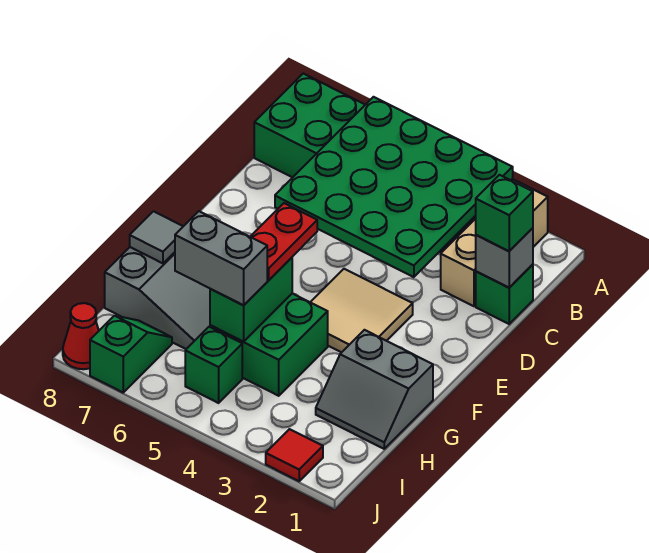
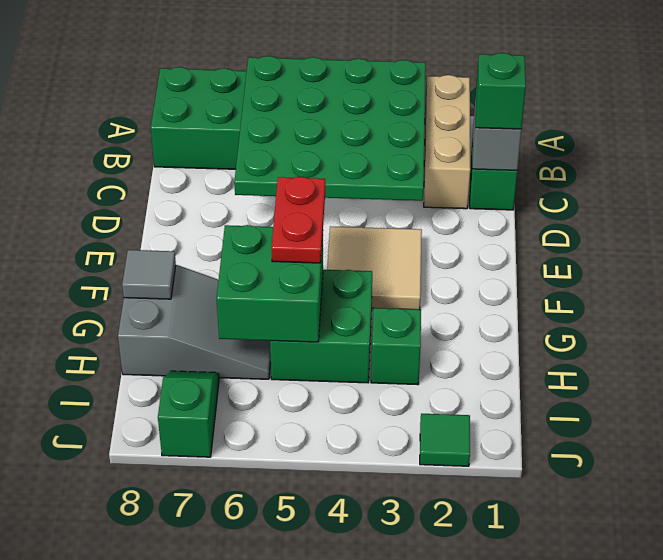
grey 2x2 slope [316,330,433,449] -> none
green 1x2 brick [210,258,292,342] -> green 2x2 brick [217,225,323,342]
grey 1x2 brick [175,211,267,305] -> none
green 1x1 brick [185,327,242,403] -> green 1x1 brick moved to [371,308,421,385]
red 1x1 tile [266,429,323,481] -> green 1x1 tile [420,414,470,466]
red 1x1 cone [63,303,99,369] -> none

